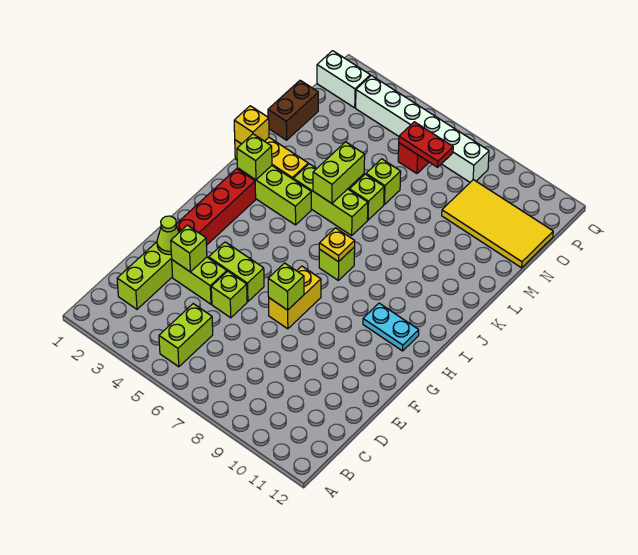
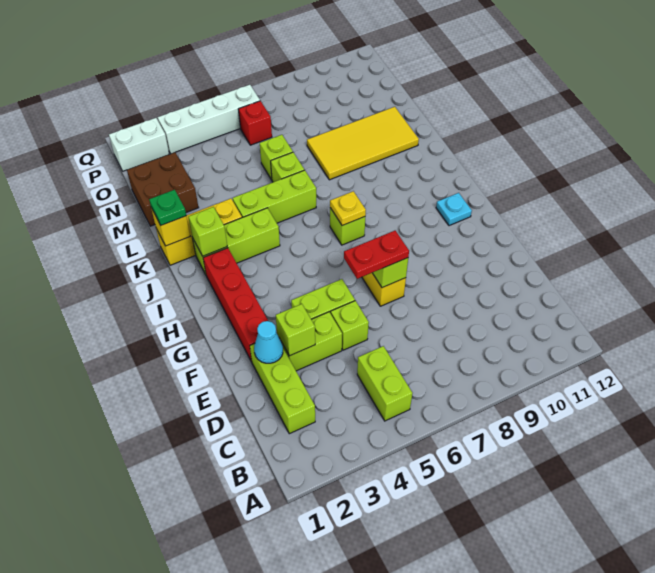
lime 1x1 cone [157,216,179,255] -> cyan 1x1 cone [254,321,283,363]
cyan 1x2 plate [363,303,419,351] -> cyan 1x1 plate [436,193,472,226]
none -> green 1x1 plate [149,190,186,225]
lime 1x2 brick [313,142,365,203] -> none
brown 1x2 brick [268,80,318,140] -> brown 2x2 brick [127,152,199,226]
yellow 2x4 tile [442,180,553,268] -> yellow 2x4 tile moved to [307,107,419,180]
red 1x2 plate [399,122,453,167] -> red 1x2 plate moved to [344,231,409,279]
white 1x6 brick [356,75,489,182] -> white 1x4 brick [158,85,260,154]

